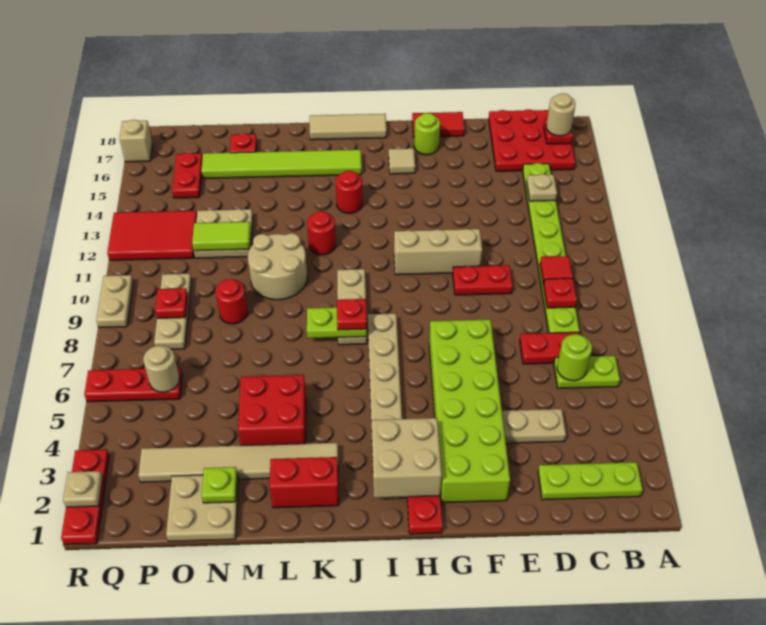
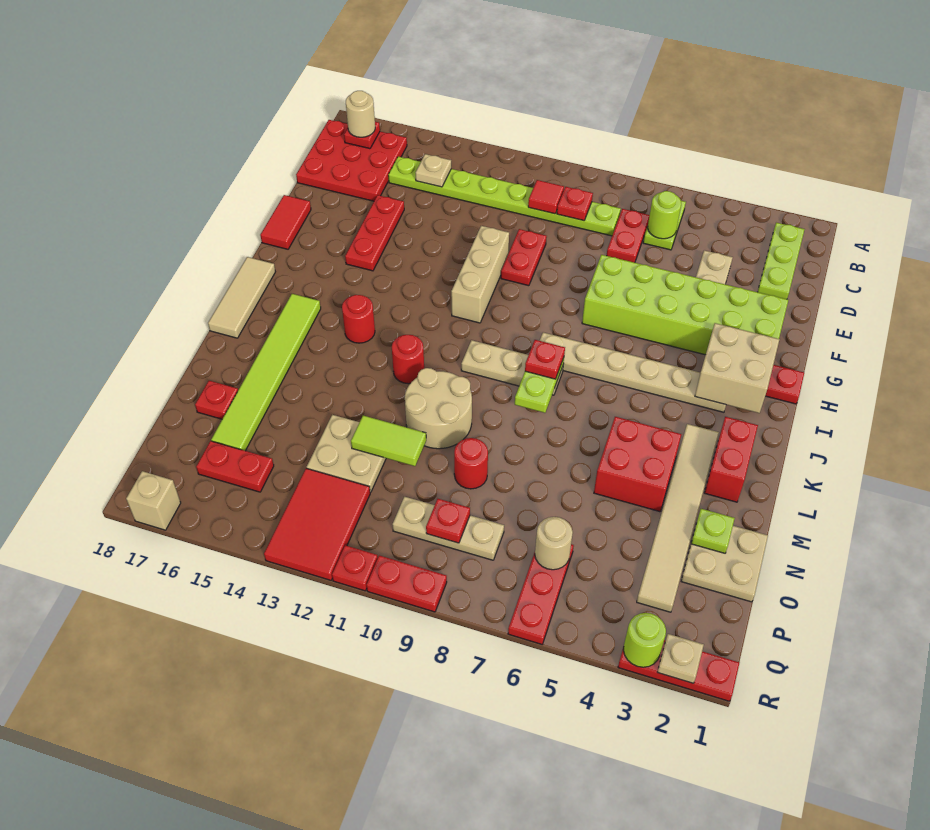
none -> red 1x3 plate [345,195,404,271]
lime 1x1 round brick [414,113,440,155] -> lime 1x1 round brick moved to [624,613,666,667]
tan 1x1 tile [389,148,415,174] -> none
lime 1x2 tile [192,222,251,251] -> lime 1x2 tile turned to [351,416,426,466]
tan 1x2 plate [96,275,133,328] -> red 1x2 plate [366,555,447,612]
none -> red 1x1 plate [332,545,378,591]

